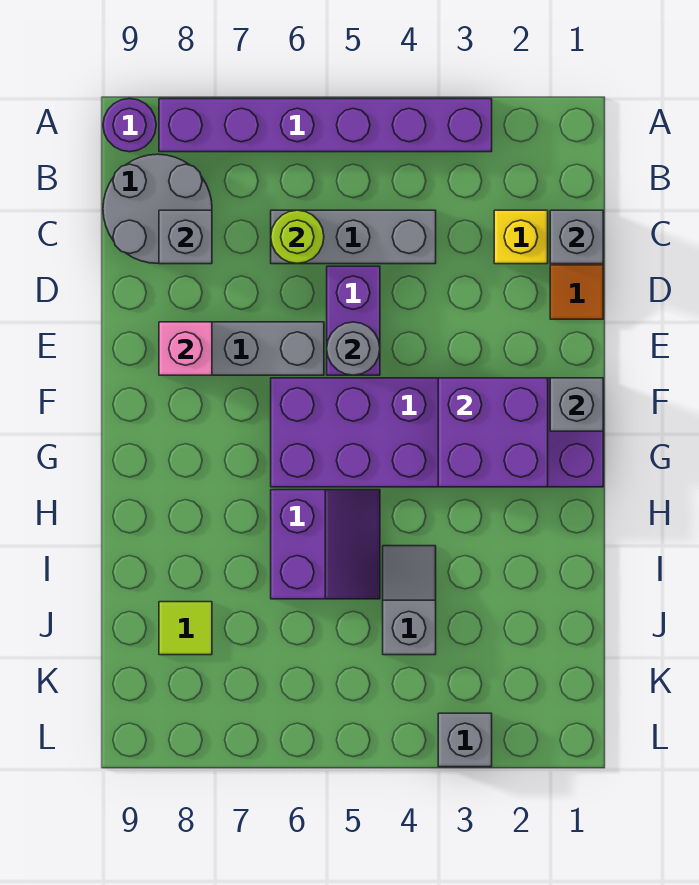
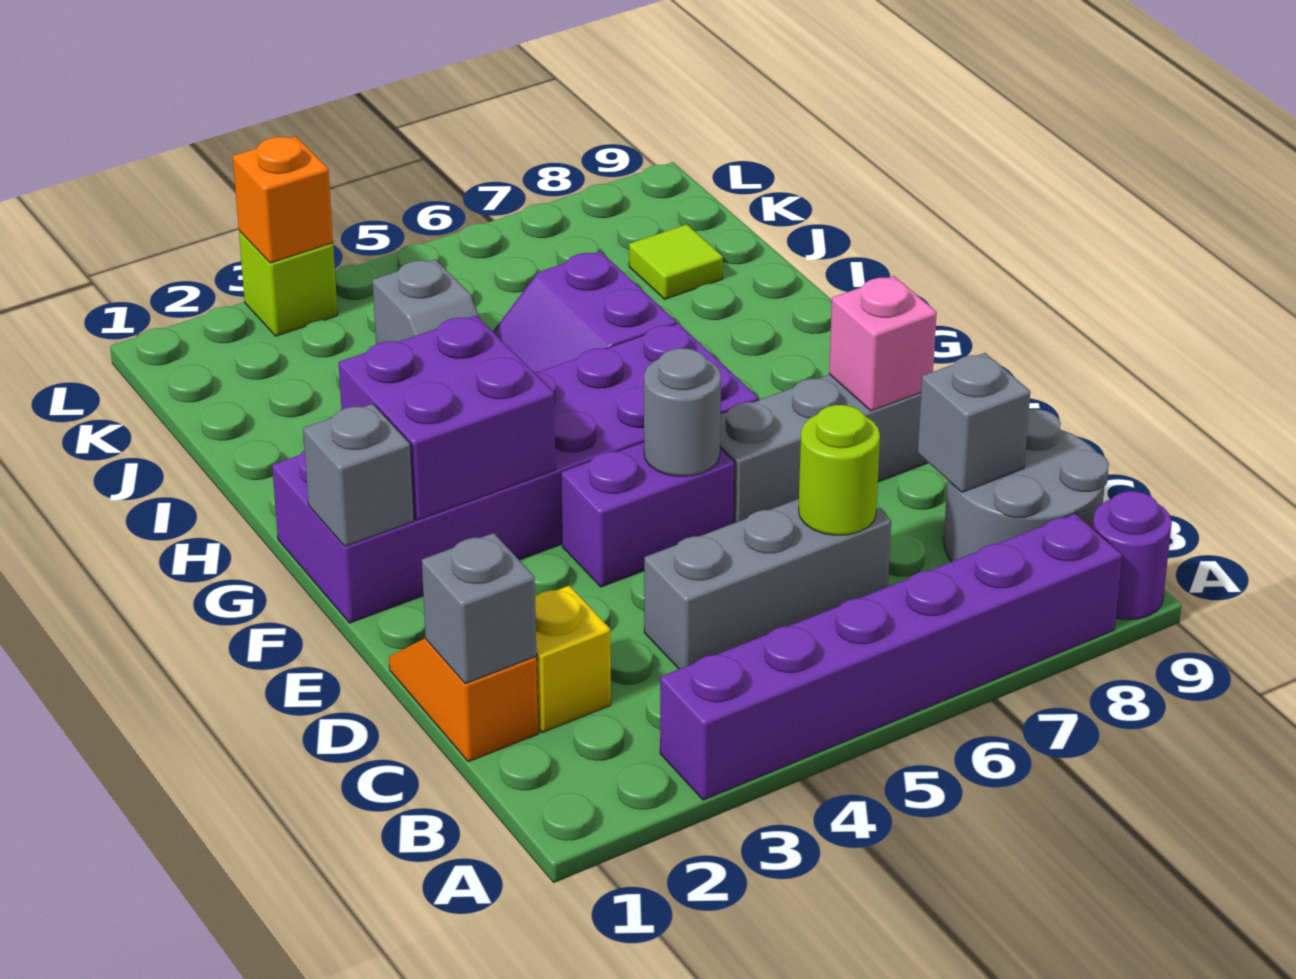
purple 1x2 brick [327,266,380,375] -> purple 1x2 brick turned to [561,442,735,587]
grey 1x1 brick [438,713,492,767] -> lime 1x1 brick [239,231,338,336]
none -> orange 1x1 brick [233,136,333,263]

